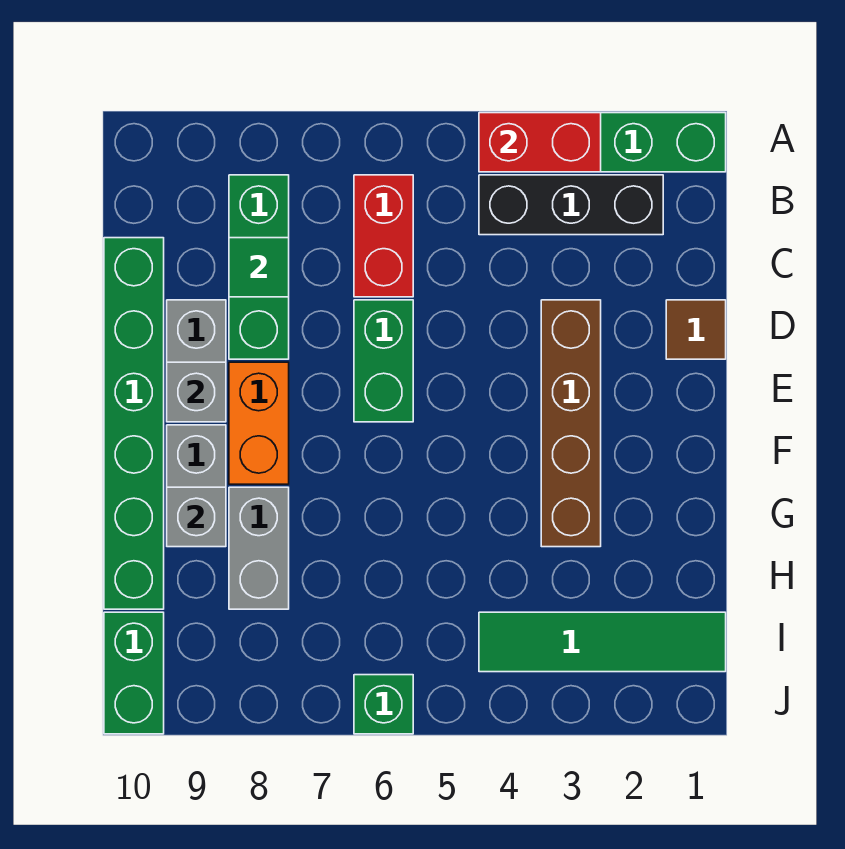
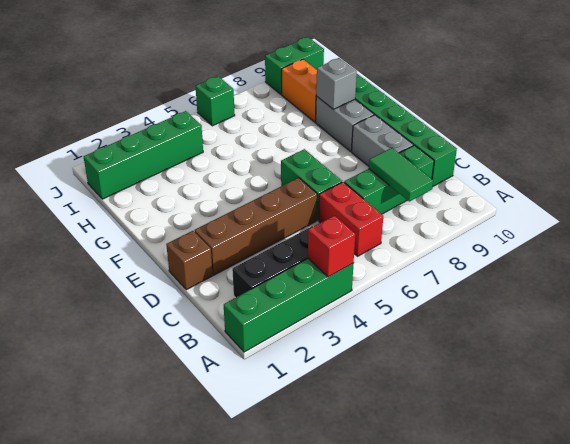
red 1x2 brick [479,113,601,172] -> red 1x1 brick [308,216,355,277]
green 1x3 brick [229,175,289,359] -> green 1x3 brick turned to [344,145,434,214]
green 1x1 tile [229,238,289,297] -> green 1x2 tile [369,148,433,201]
brown 1x1 tile [666,300,726,359] -> brown 1x1 brick [166,231,213,290]
brown 1x4 brick [541,300,601,547] -> brown 1x4 brick turned to [194,178,317,275]
orange 1x2 brick [229,362,289,484] -> orange 1x2 brick moved to [282,59,317,122]
grey 1x1 brick [167,362,226,422] -> none
grey 1x2 brick [229,487,289,609] -> none
green 1x4 tile [479,612,726,672] -> green 1x4 brick [84,111,203,199]
green 1x2 brick [104,612,164,734] -> green 1x2 brick turned to [265,37,324,94]

